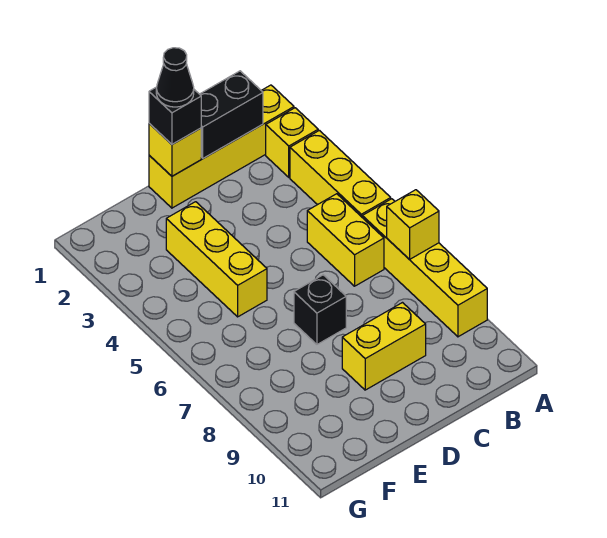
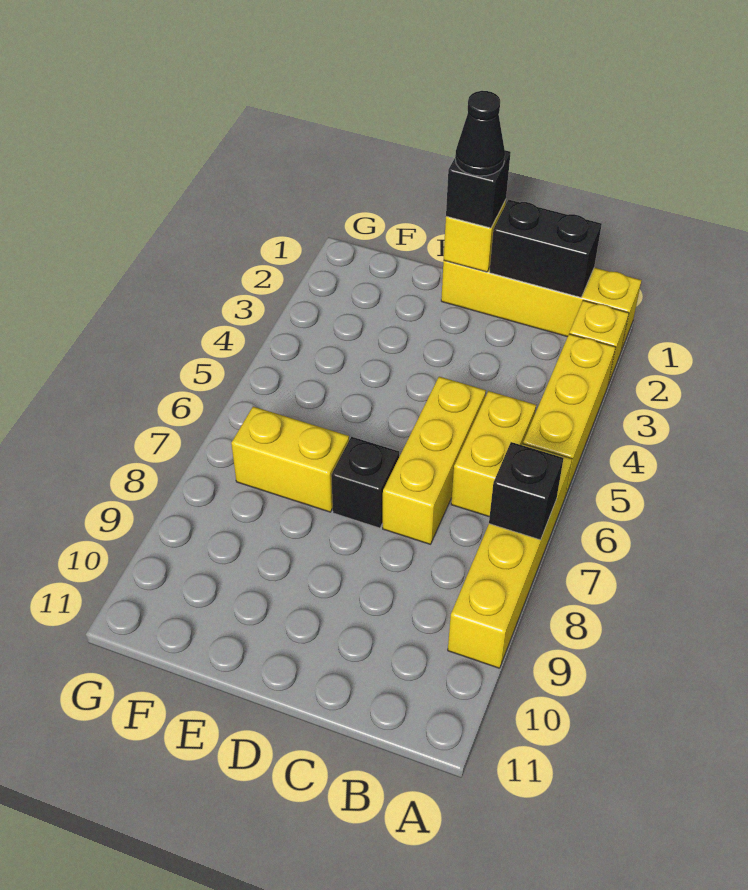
yellow 1x1 brick [387,190,439,260] -> black 1x1 brick [489,442,563,540]
yellow 1x2 brick [342,303,426,390] -> yellow 1x2 brick moved to [231,406,349,512]
yellow 1x3 brick [166,202,267,317] -> yellow 1x3 brick moved to [383,377,486,544]

